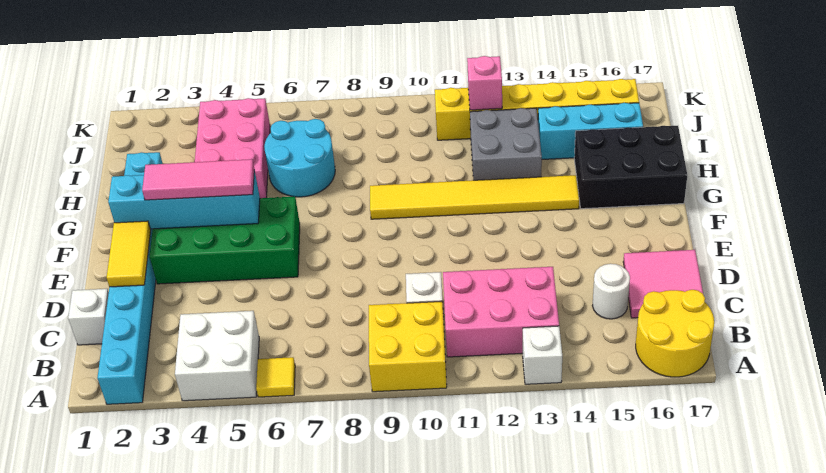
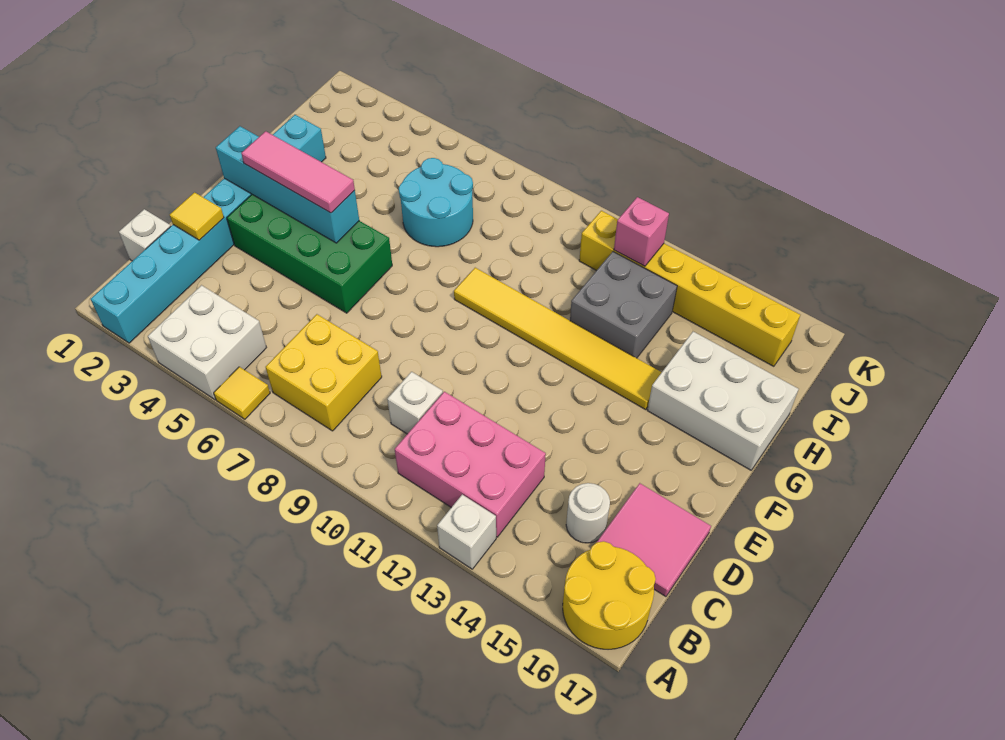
yellow 2x2 brick [369,301,447,392] -> yellow 2x2 brick moved to [266,314,382,431]
yellow 1x2 tile [107,221,151,287] -> yellow 1x1 tile [170,192,224,240]
black 2x3 brick [574,126,687,209] -> white 2x3 brick [647,332,798,470]
pink 2x3 brick [195,98,270,198] -> none
cyan 1x3 brick [538,103,643,159] -> none

